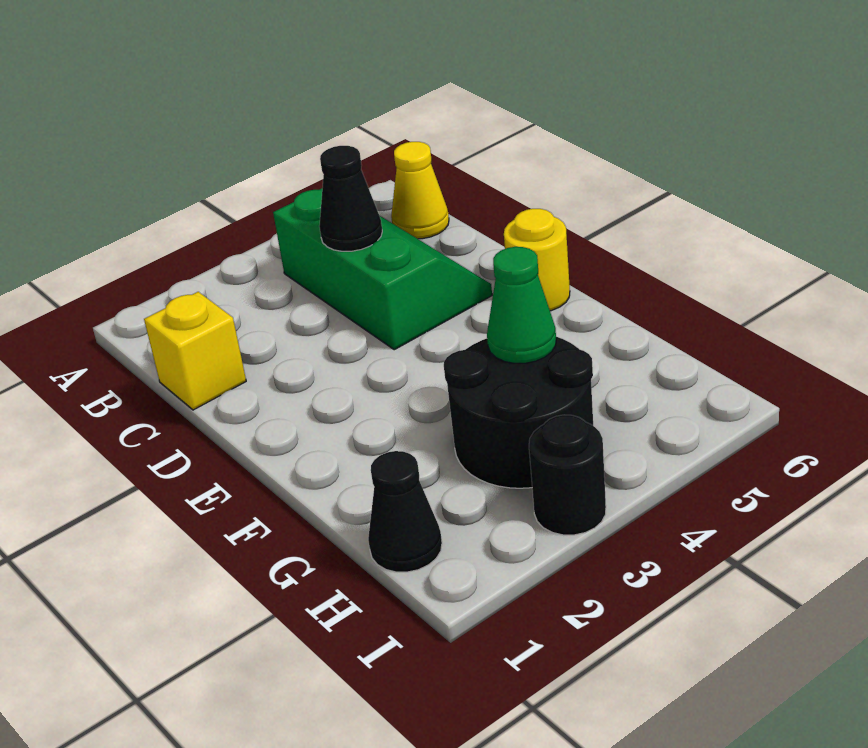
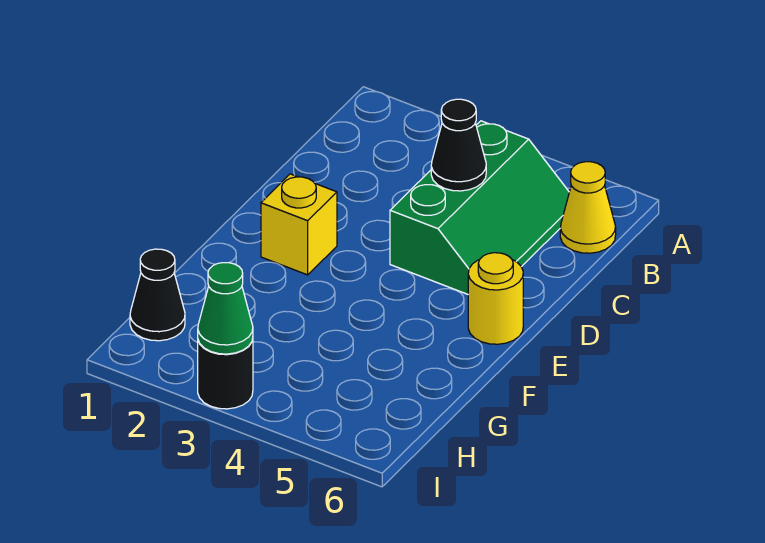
yellow 1x1 brick [144,292,246,410] -> yellow 1x1 brick moved to [261,174,337,275]
black 2x2 round brick [444,337,593,488] -> none
green 1x1 cone [487,247,556,363] -> green 1x1 cone moved to [198,263,253,354]

